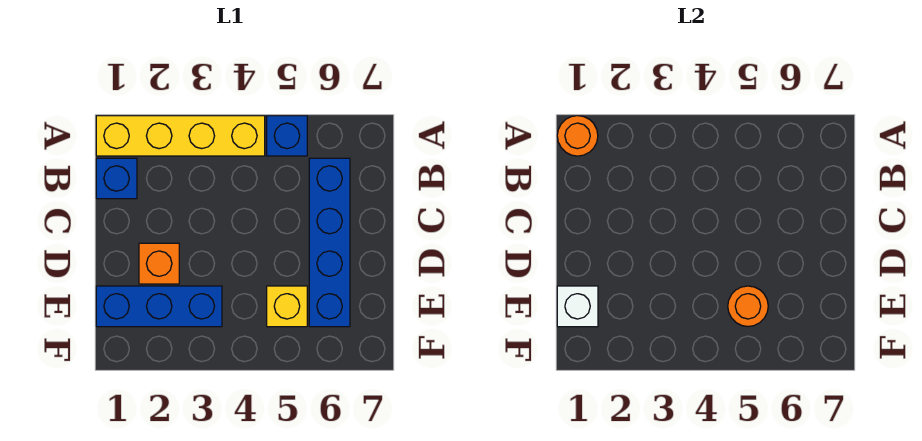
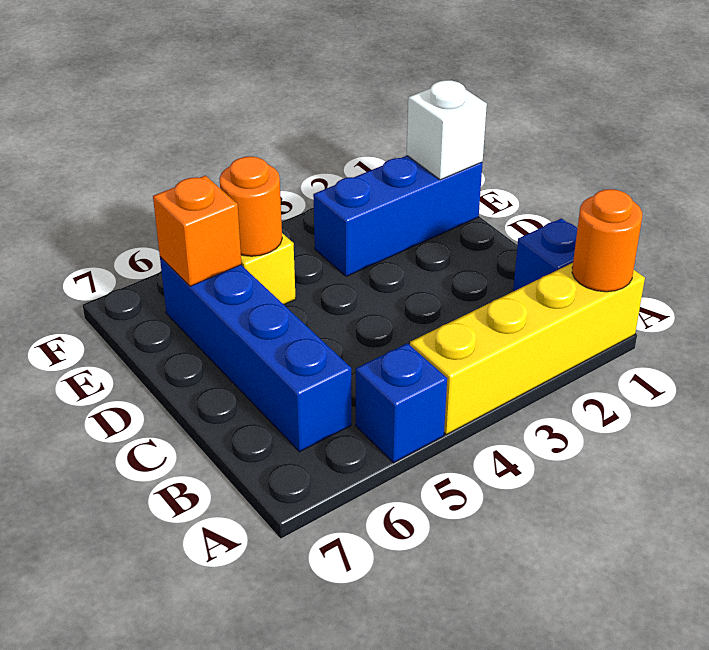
orange 1x1 brick [139,243,179,284] -> orange 1x1 brick moved to [153,176,242,286]

